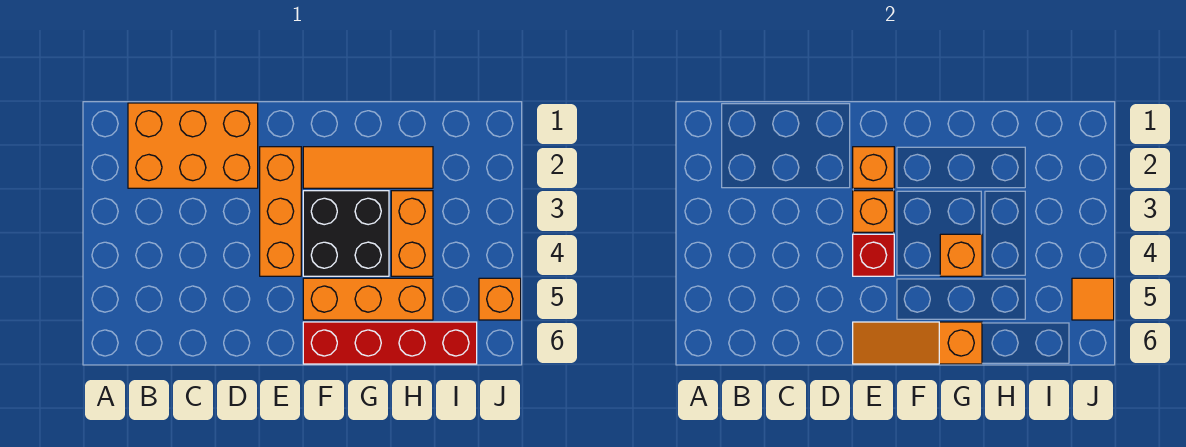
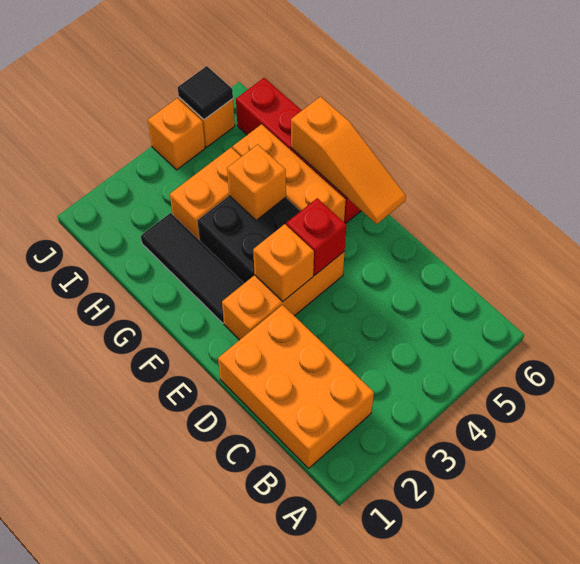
orange 1x1 brick [853,147,894,188] -> orange 1x1 brick moved to [148,98,205,170]
orange 1x3 tile [303,147,433,188] -> black 1x3 tile [141,213,244,323]
orange 1x1 tile [1072,278,1114,320] -> black 1x1 tile [178,66,233,120]

